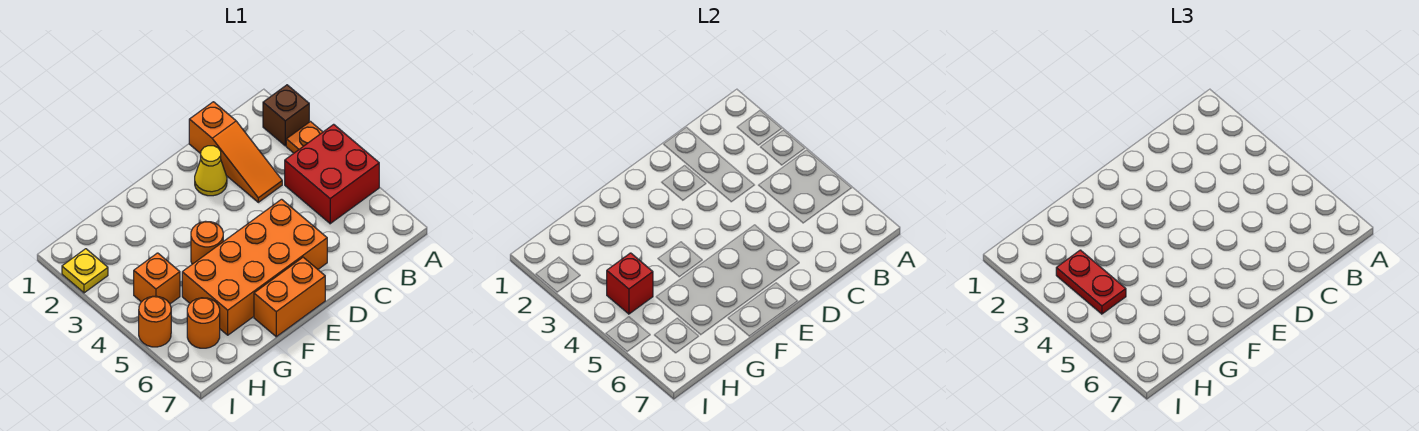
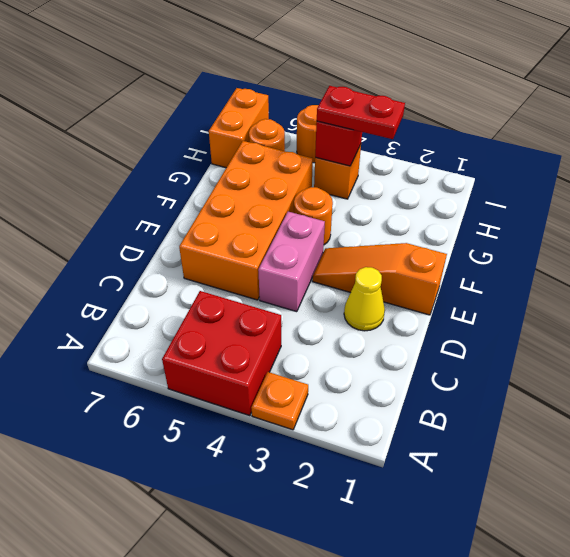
brown 1x1 brick [263,85,309,146] -> none
orange 1x3 slope [189,102,282,202] -> orange 1x3 slope moved to [313,243,447,315]
none -> pink 1x2 brick [258,212,325,312]
orange 1x2 brick [254,257,325,337] -> orange 1x2 brick moved to [209,88,269,168]
yellow 1x1 plate [62,249,108,293] -> none

